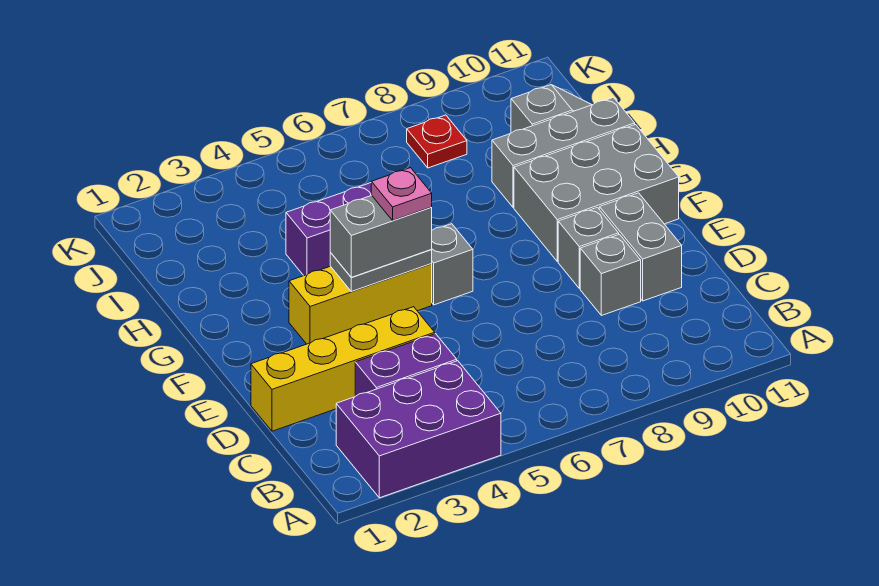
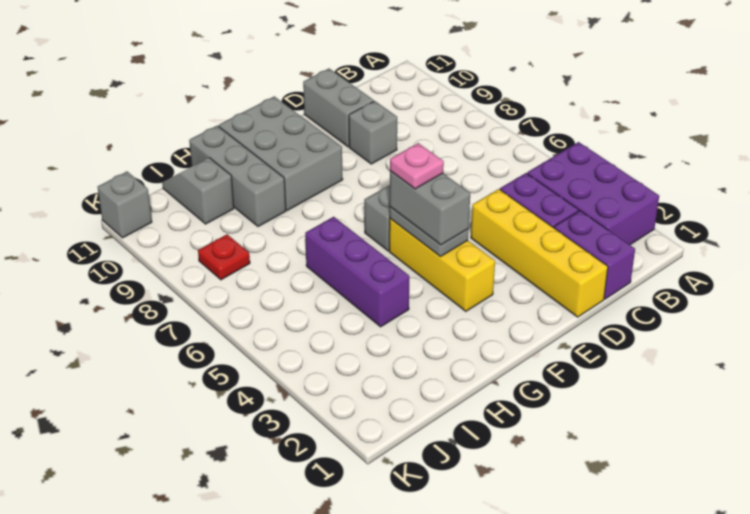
none -> purple 1x2 brick [554,211,635,299]
grey 1x2 brick [599,193,682,301] -> grey 1x2 brick turned to [303,69,374,147]
grey 1x1 brick [558,207,619,288] -> grey 1x1 brick moved to [98,172,152,238]

